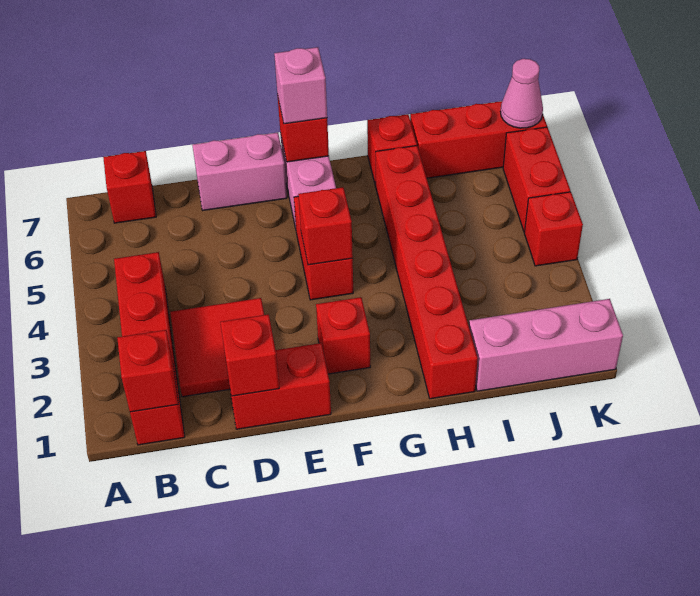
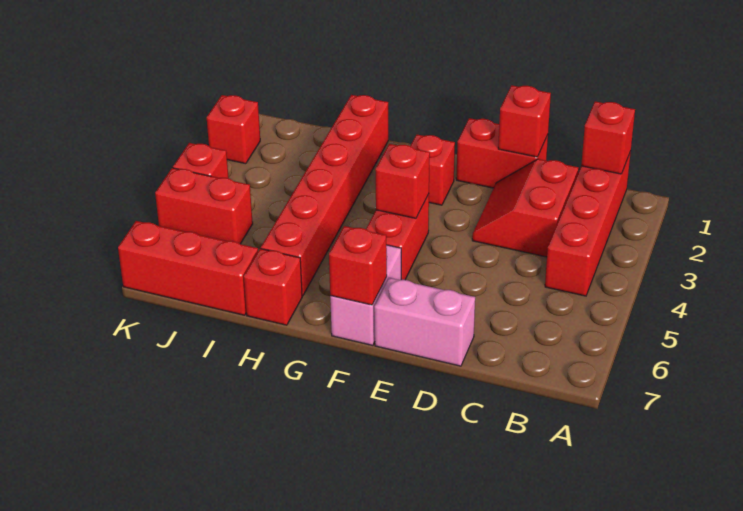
red 1x1 brick [103,151,156,223] -> red 1x1 brick moved to [207,95,260,164]
red 2x2 tile [170,298,264,397] -> red 2x2 slope [472,159,579,257]
pink 1x1 brick [274,47,327,124] -> none
pink 1x3 brick [469,299,623,391] -> none
red 1x2 brick [503,127,570,232] -> red 1x2 brick turned to [155,168,253,244]
pink 1x1 cone [501,59,543,128] -> none

